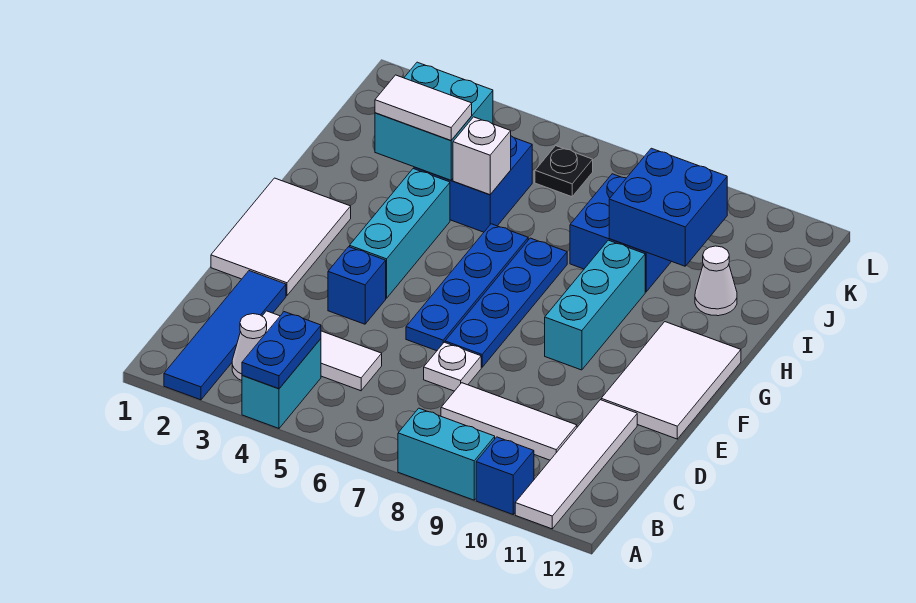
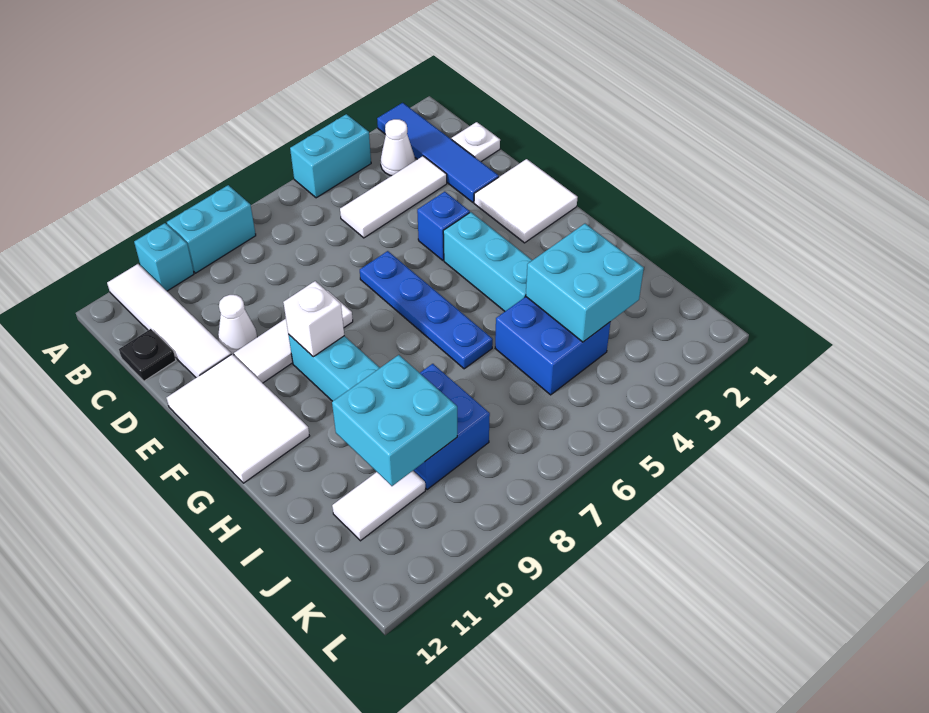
cyan 1x2 brick [242,339,321,428] -> cyan 1x2 brick turned to [290,114,371,198]
blue 1x2 plate [242,312,321,389] -> none
blue 1x1 brick [476,437,534,514] -> cyan 1x1 brick [134,223,194,291]
white 1x3 tile [441,383,577,460] -> white 1x3 tile moved to [234,291,353,383]
white 1x1 plate [424,342,481,391] -> white 1x1 plate moved to [452,122,500,162]
white 2x3 tile [211,178,351,296] -> white 2x2 tile [474,159,578,243]
blue 1x4 plate [445,238,567,367] -> none
white 1x2 tile [375,75,472,140] -> white 1x2 tile moved to [332,471,425,541]
white 1x1 brick [453,117,511,195] -> white 1x1 brick moved to [283,281,344,357]
blue 2x2 brick [609,148,727,266] -> cyan 2x2 brick [332,355,457,486]
white 1x1 cone [695,246,737,316] -> white 1x1 cone moved to [218,295,257,355]
black 1x1 plate [535,146,593,197] -> black 1x1 plate moved to [119,329,176,381]

